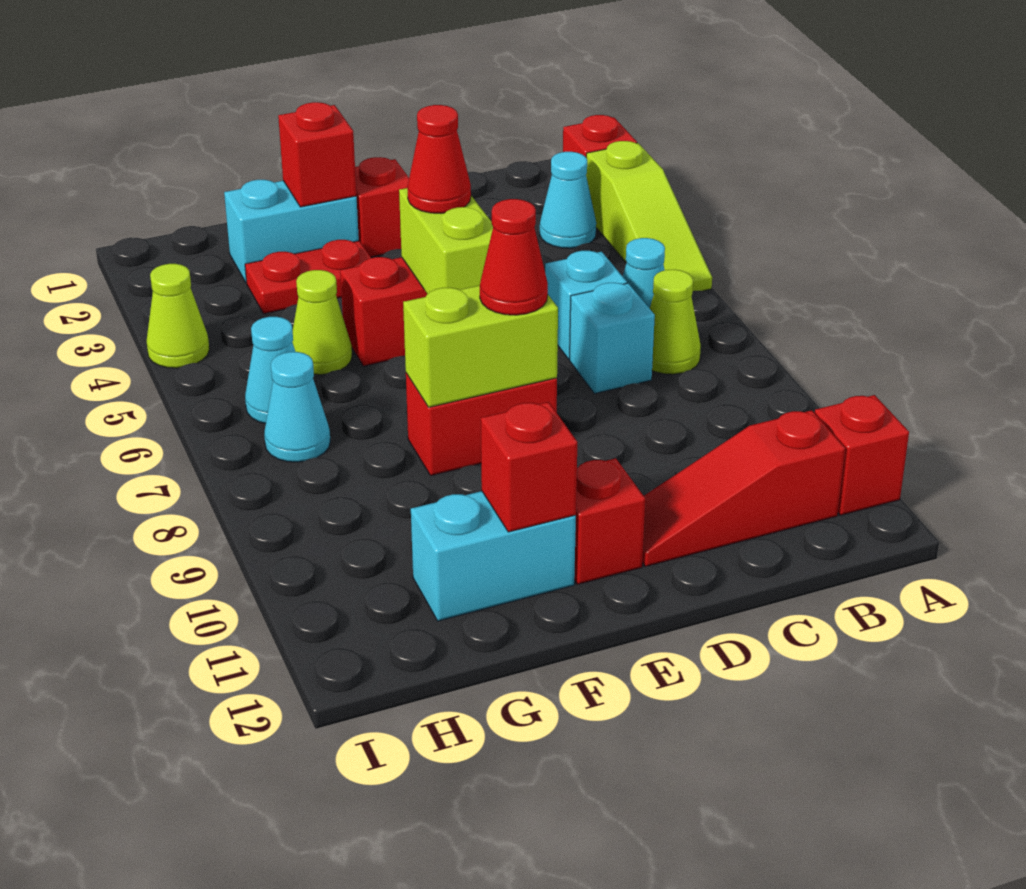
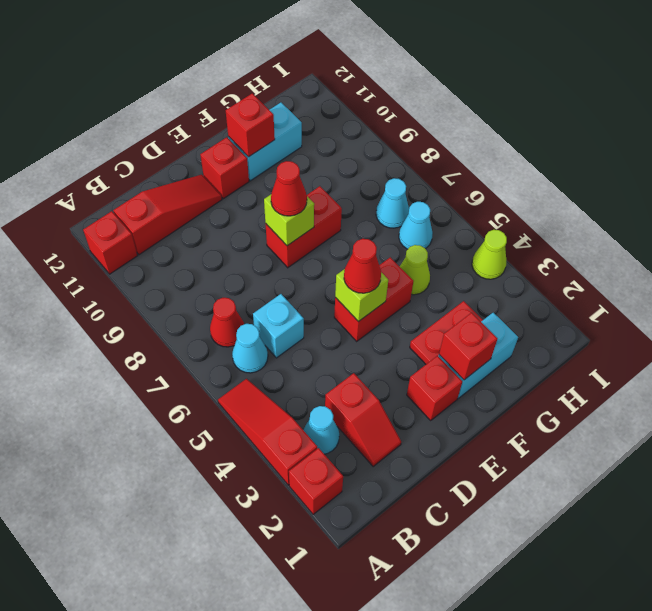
lime 1x3 slope [586,141,712,291] -> red 1x3 slope [218,379,317,485]
lime 1x1 cone [650,270,701,374] -> red 1x1 cone [210,298,244,347]
none -> red 1x2 slope [325,373,401,466]
cyan 1x1 brick [570,283,655,394] -> none
lime 1x2 brick [399,188,493,294] -> lime 1x1 brick [335,269,388,322]
lime 1x2 brick [403,285,558,407] -> lime 1x1 brick [264,195,314,246]

